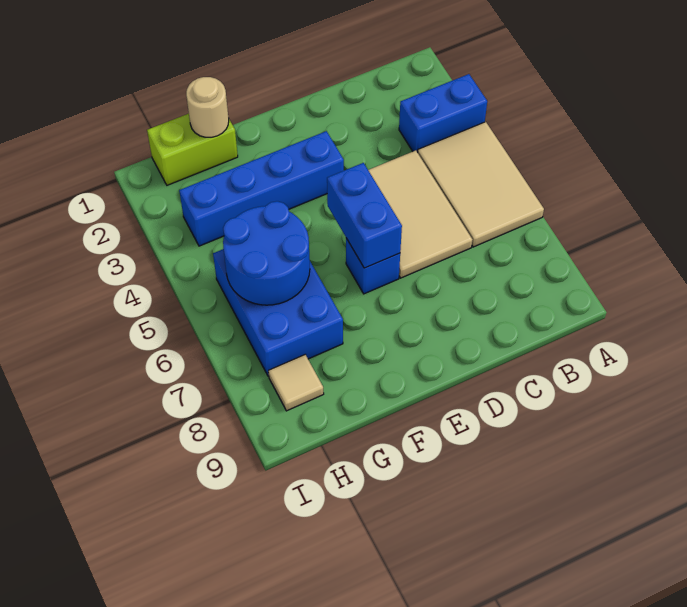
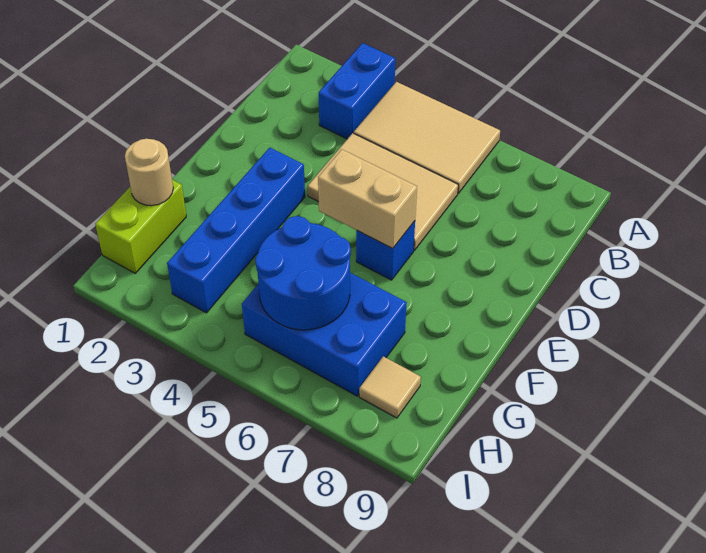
blue 1x2 brick [327,163,402,268] -> tan 1x2 brick [318,149,417,248]

